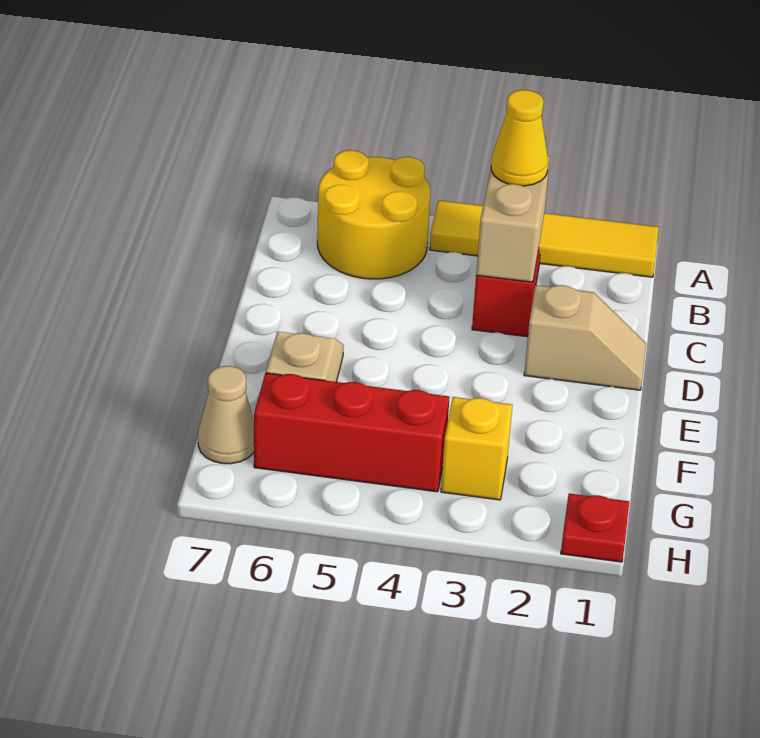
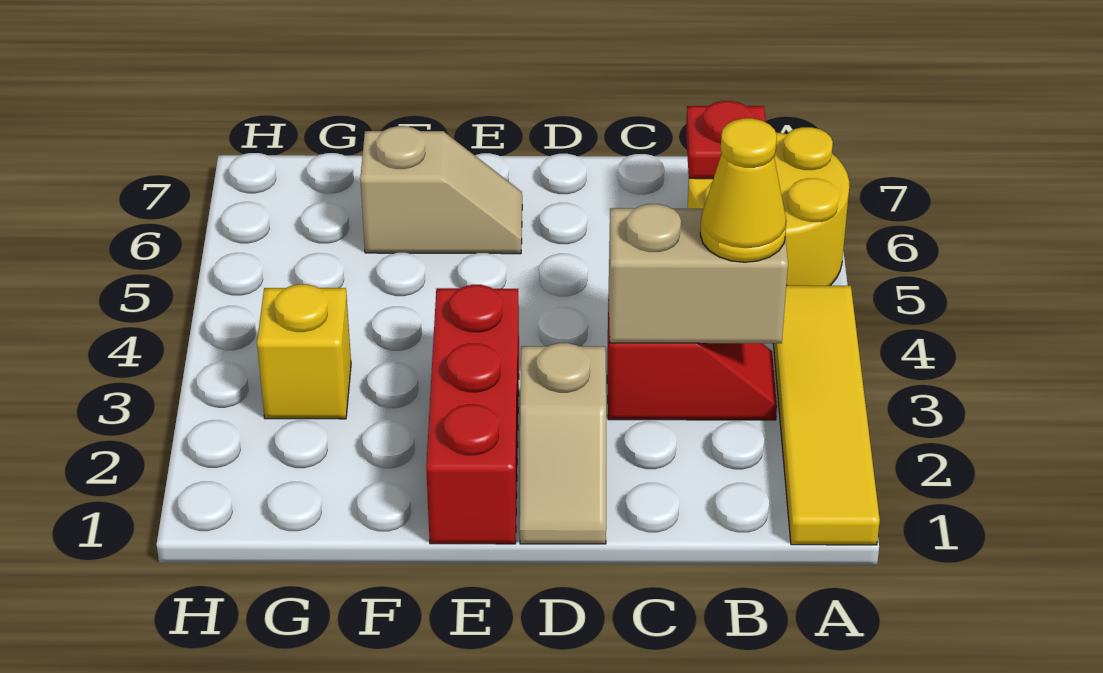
red 1x3 brick [254,373,450,492] -> red 1x3 brick moved to [426,285,519,544]
tan 1x1 cone [198,366,254,464] -> none
red 1x1 plate [561,493,629,562] -> red 1x1 plate moved to [686,101,766,179]

